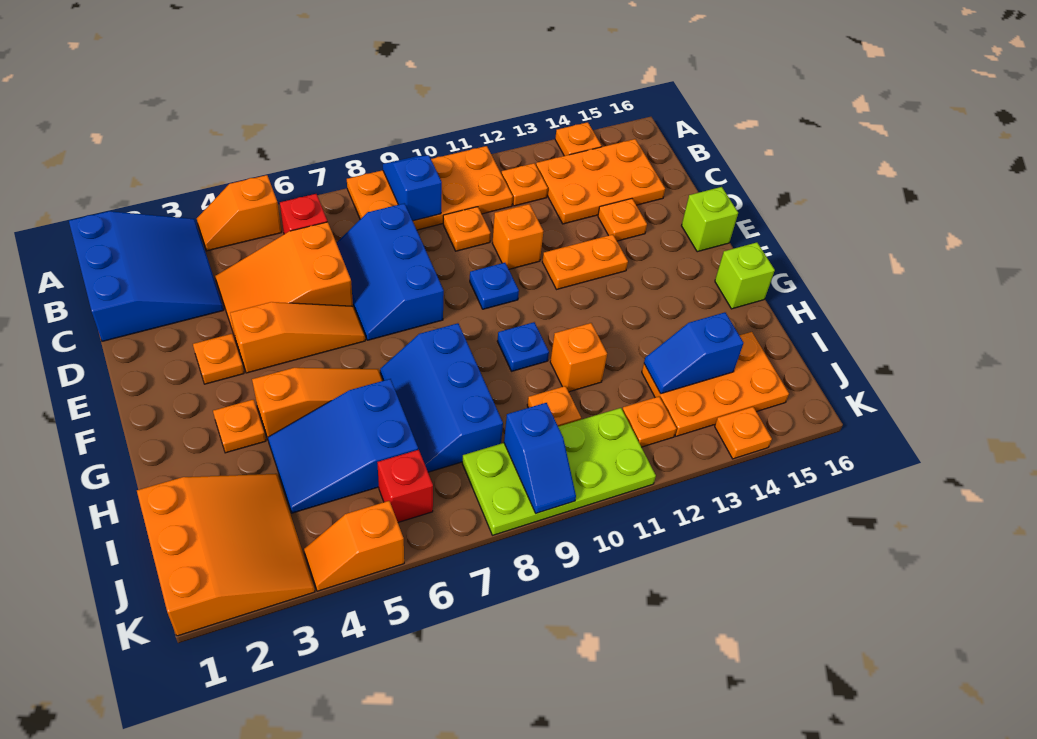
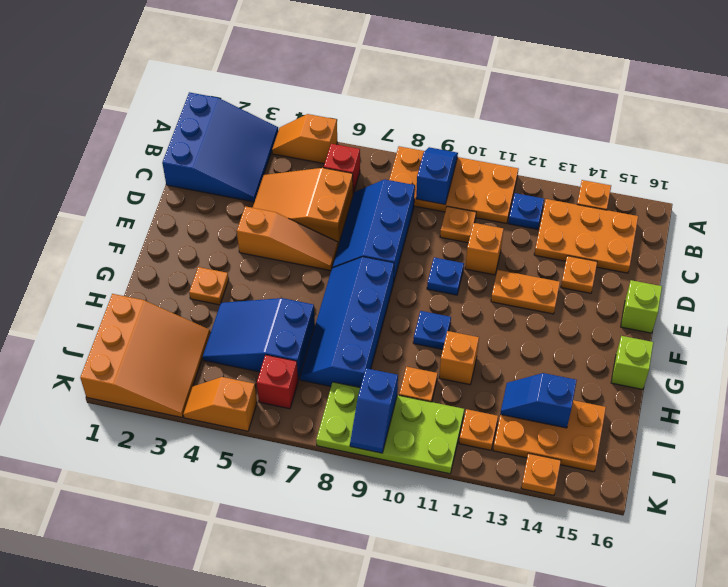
orange 1x1 plate [501,163,548,206] -> blue 1x1 plate [508,193,544,229]
orange 1x1 plate [193,334,244,384] -> none
orange 1x3 slope [252,368,383,438] -> none
blue 2x3 slope [380,323,503,472] -> blue 2x4 slope [300,257,394,387]

